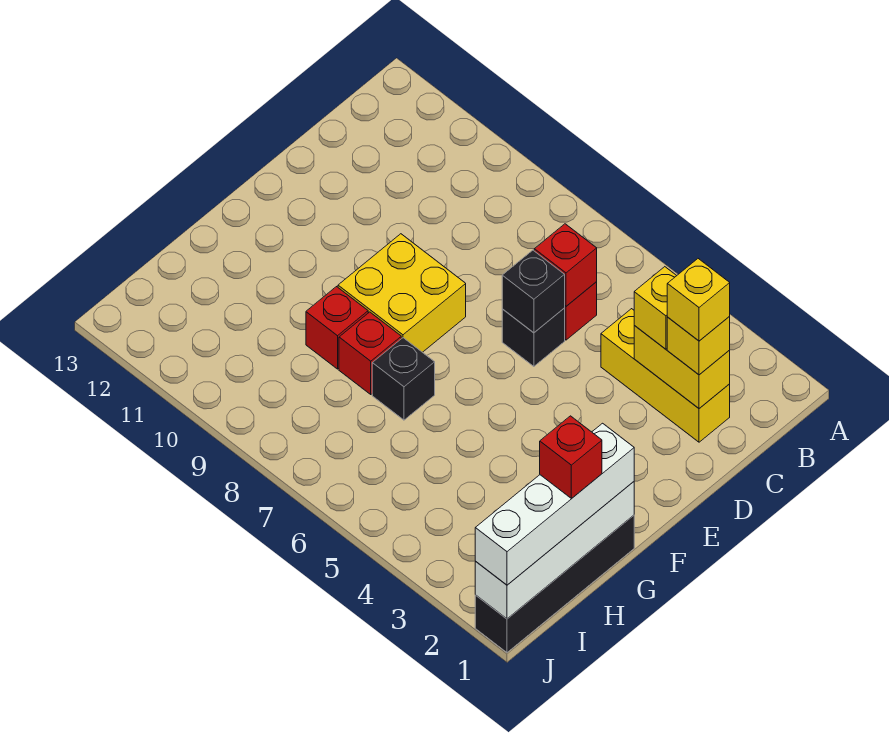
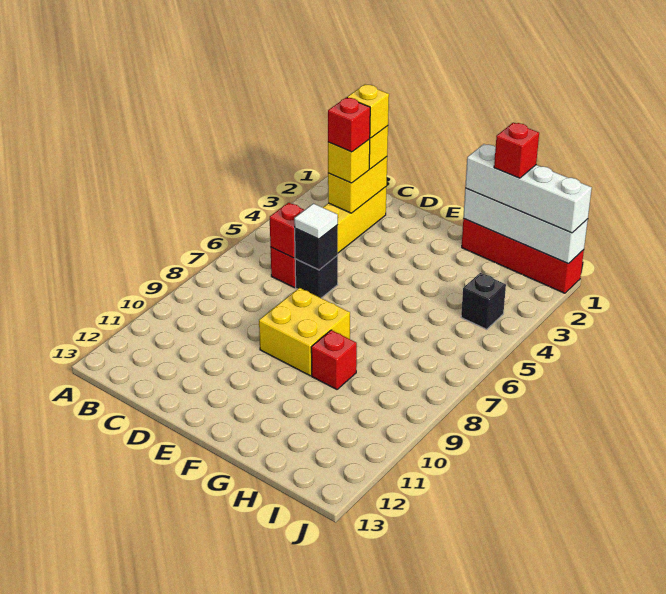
none -> white 1x1 tile [294,204,338,239]
black 1x4 brick [475,515,634,652] -> red 1x4 brick [462,219,584,293]
black 1x1 brick [372,338,435,420] -> black 1x1 brick moved to [461,273,506,329]
red 1x1 brick [339,312,401,394] -> red 1x1 brick moved to [328,98,370,152]

